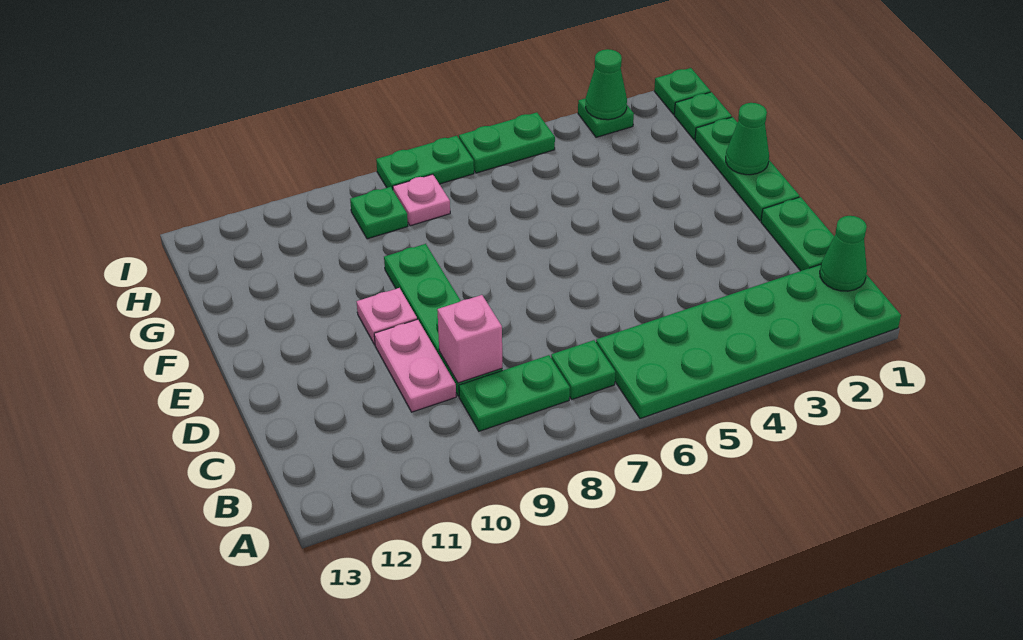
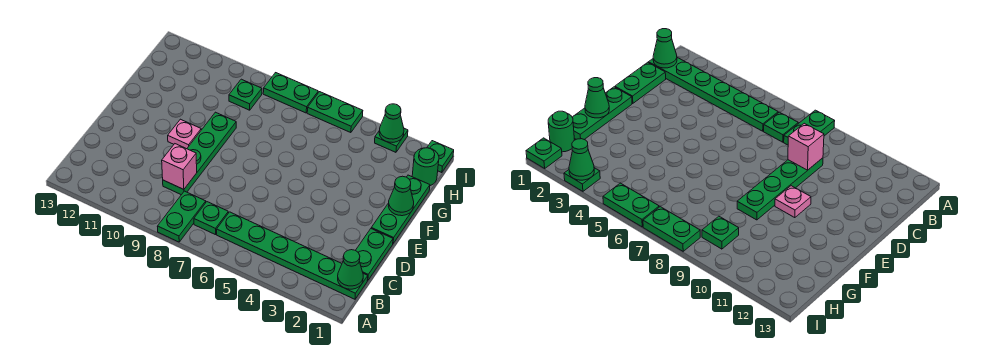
green 2x6 plate [596,264,901,419] -> green 1x6 plate [217,212,368,299]
green 1x2 plate [459,355,570,431] -> green 1x2 plate turned to [157,191,206,242]
pink 1x2 plate [374,319,456,412] -> none
green 1x1 plate [674,92,732,140] -> green 1x1 round brick [412,148,439,186]
pink 1x1 plate [393,174,450,226] -> none

